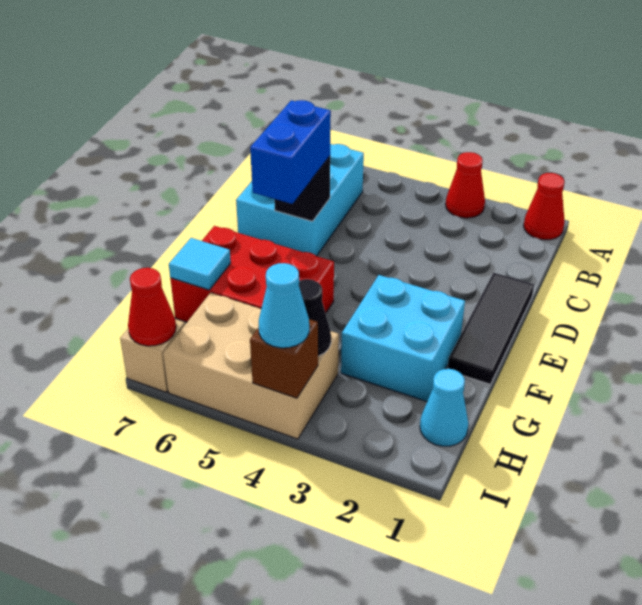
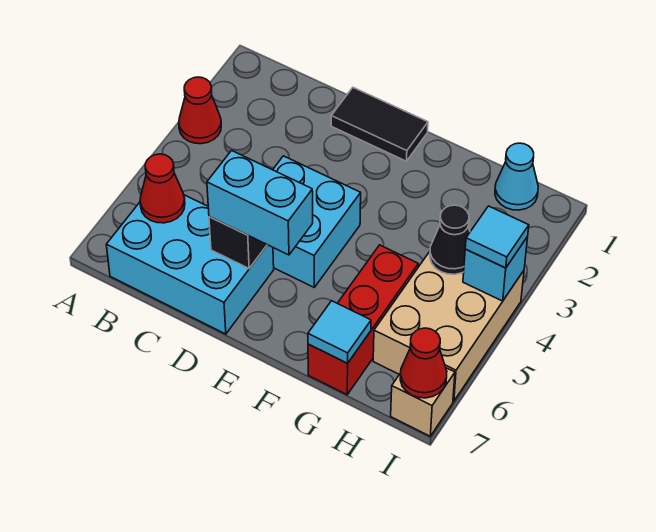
red 1x1 cone [524,173,565,240] -> red 1x1 cone moved to [140,154,185,223]
black 1x3 tile [448,273,534,384] -> black 1x2 tile [331,88,428,161]
blue 1x2 brick [250,100,331,204] -> cyan 1x2 brick [207,151,313,255]
cyan 2x2 brick [341,275,465,402] -> cyan 2x2 brick moved to [273,156,361,287]
red 2x3 brick [170,226,334,322] -> red 1x3 brick [308,245,418,395]
brown 1x1 brick [250,319,318,398] -> cyan 1x1 brick [463,237,528,301]
cyan 1x1 cone [259,263,309,348] -> cyan 1x1 tile [465,206,529,268]

